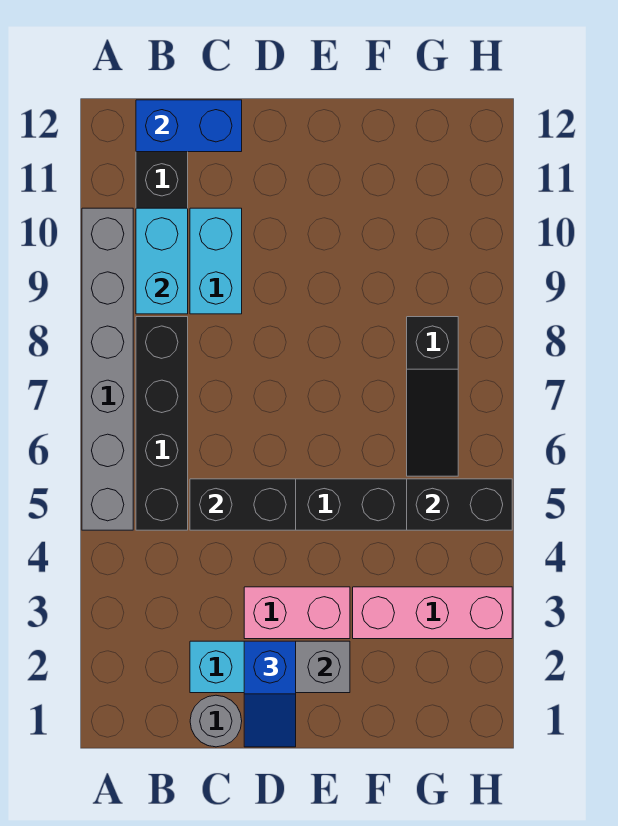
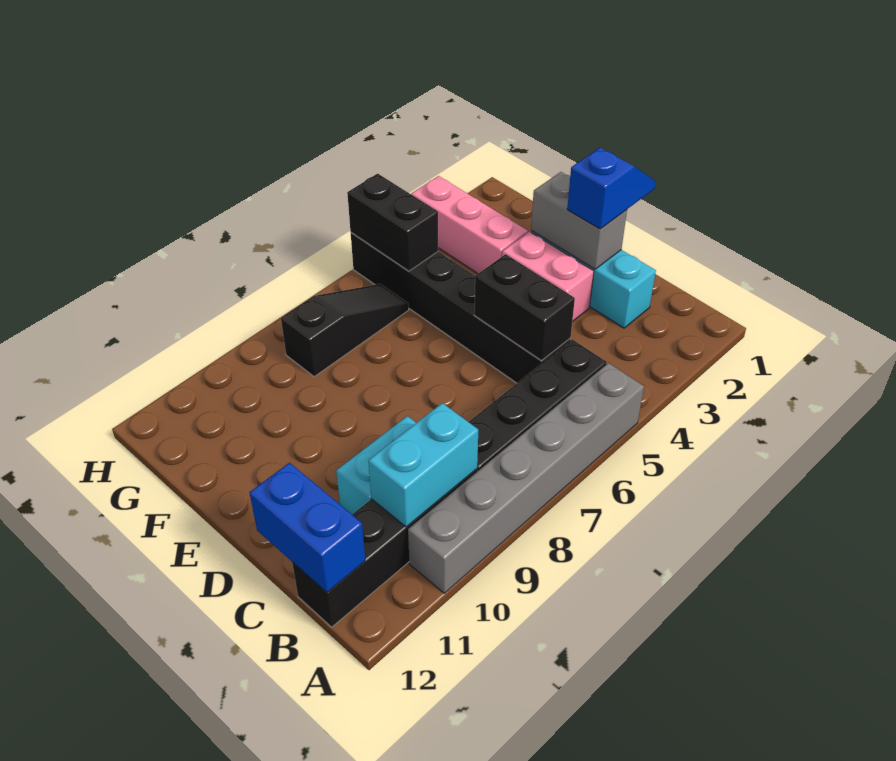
grey 1x1 round brick [190,695,242,747] -> none

